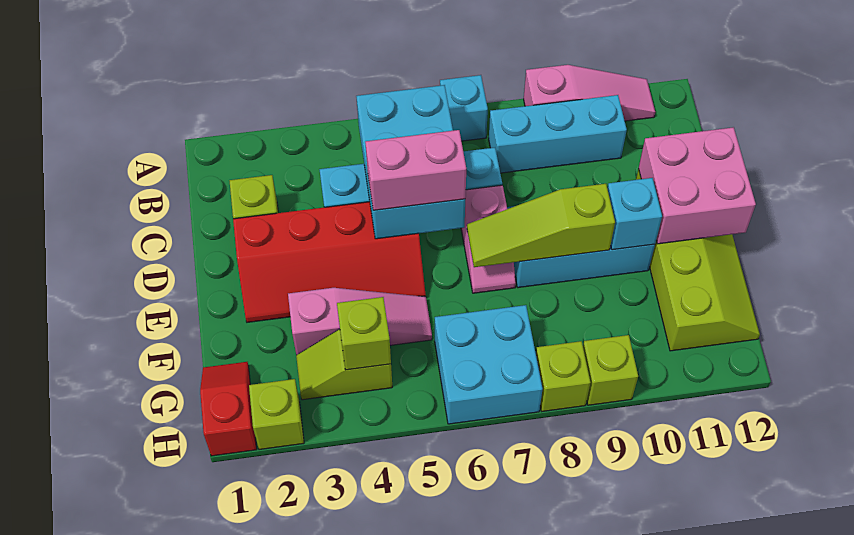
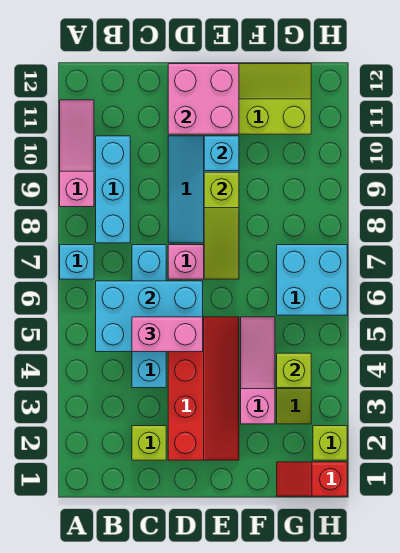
pink 1x2 brick [365,130,466,210] -> pink 1x2 brick turned to [132,317,203,352]
lime 1x1 brick [536,341,591,411] -> none
lime 1x1 brick [583,335,638,405] -> none

